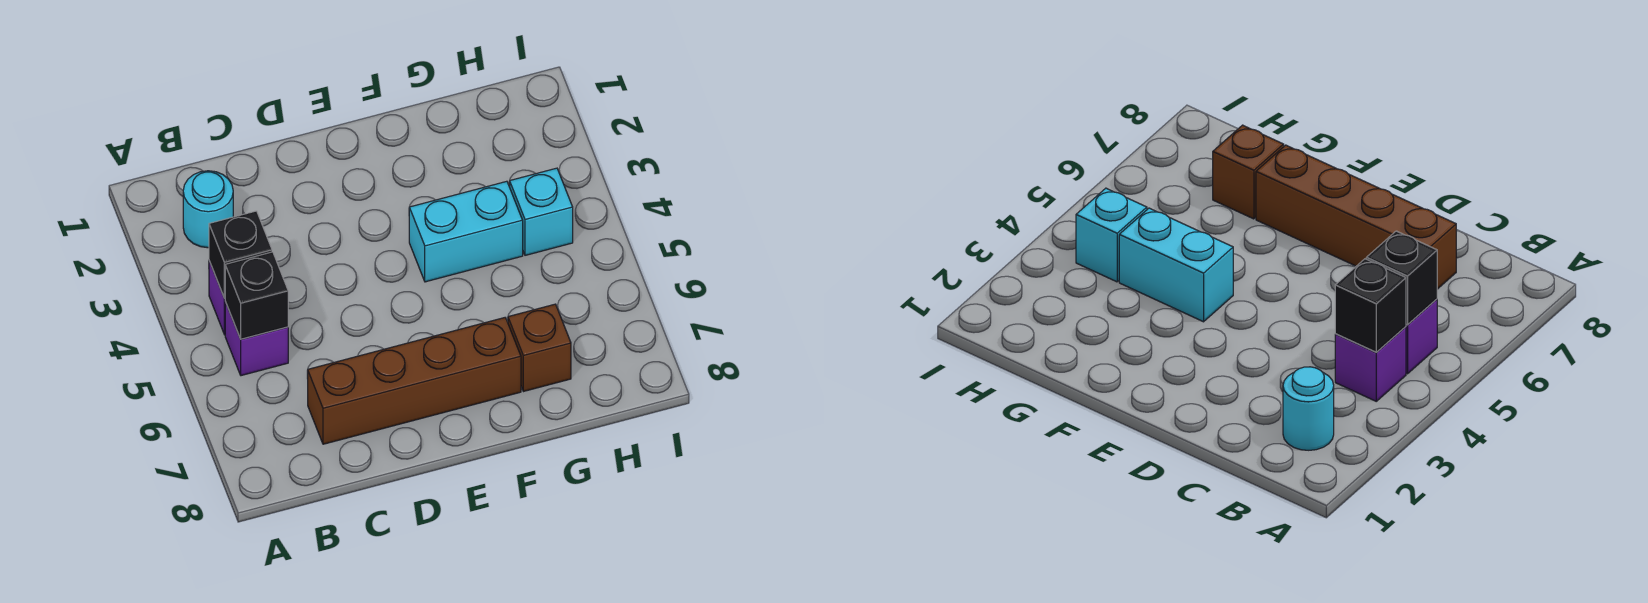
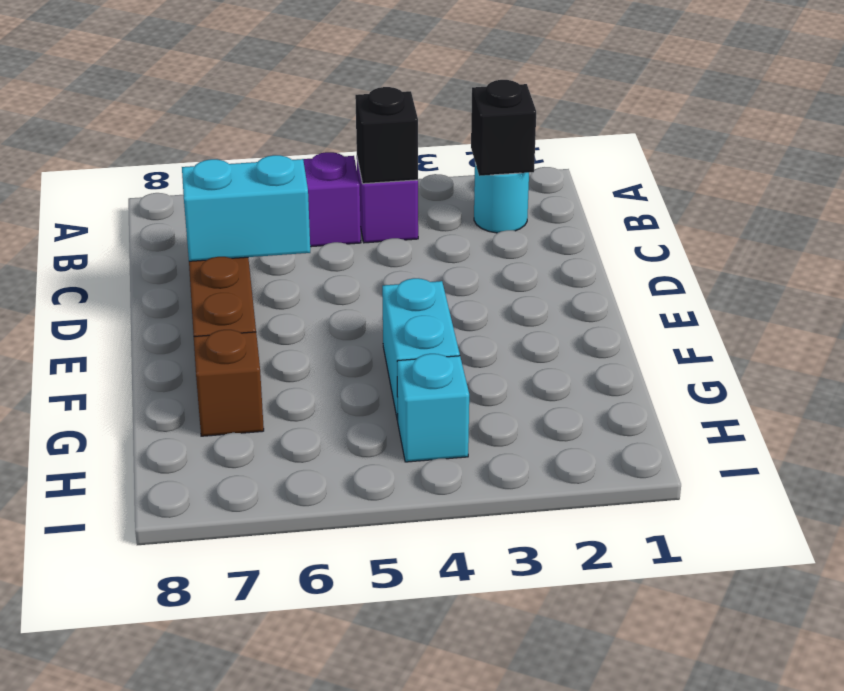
black 1x1 brick [225,252,288,339] -> black 1x1 brick moved to [471,80,536,176]
none -> cyan 1x2 brick [182,155,310,261]

